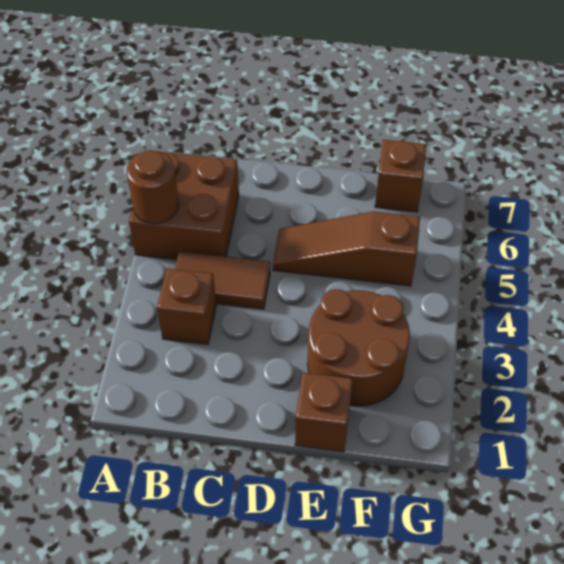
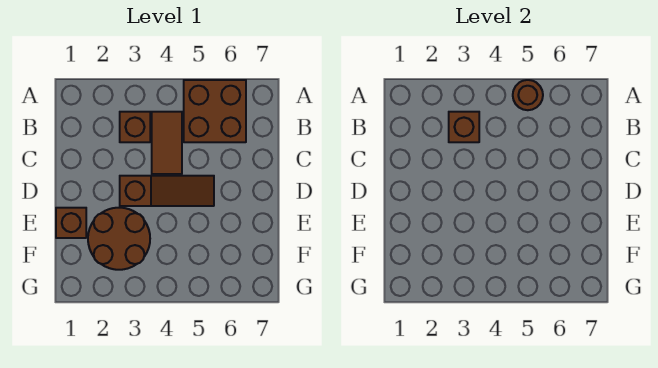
brown 1x3 slope [273,211,420,286] -> brown 1x3 slope turned to [120,176,214,206]
brown 1x1 brick [375,140,426,212] -> brown 1x1 brick moved to [449,112,479,142]

